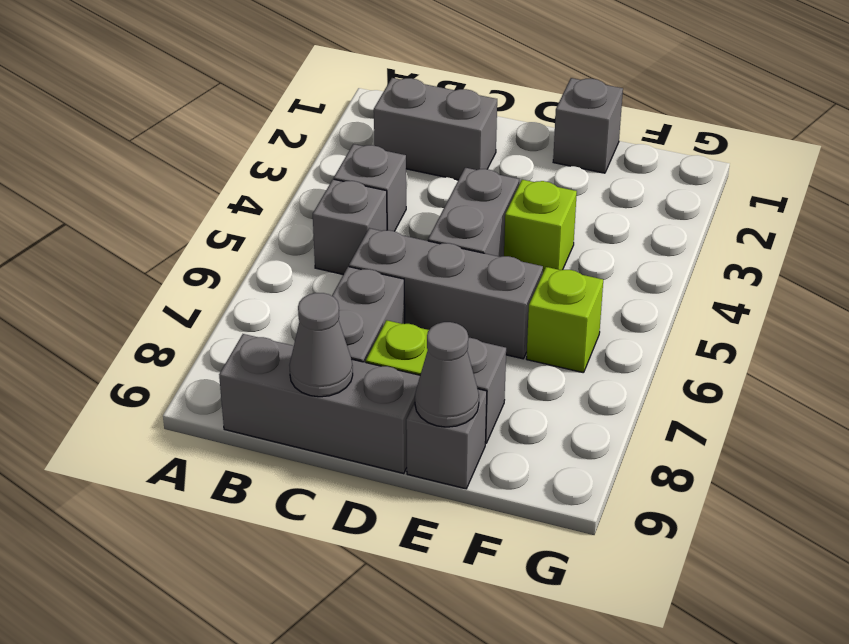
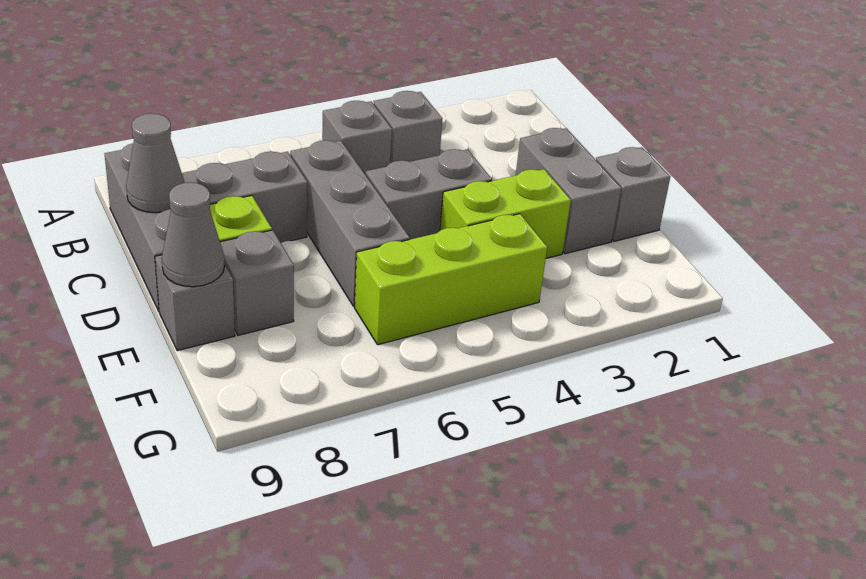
grey 1x2 brick [374,78,497,180] -> grey 1x2 brick moved to [516,128,621,254]
lime 1x1 brick [504,180,577,272] -> lime 1x2 brick [440,169,571,258]
lime 1x1 brick [526,267,603,373] -> lime 1x3 brick [355,214,547,345]

